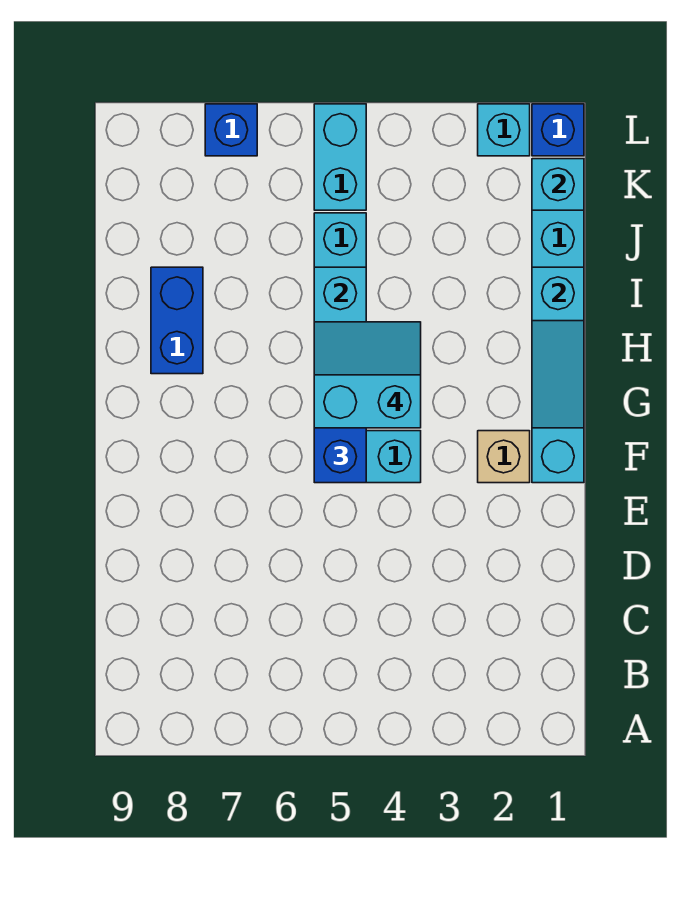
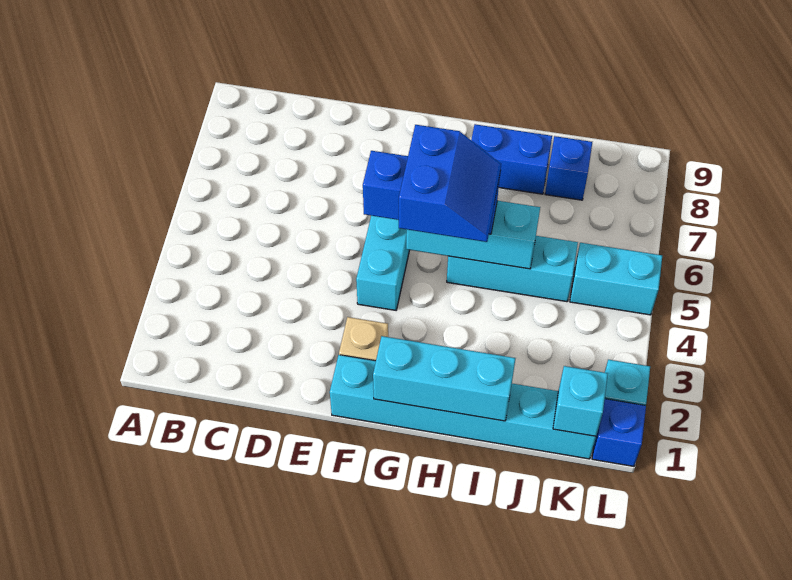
cyan 1x3 slope [532,267,584,428] -> cyan 1x3 brick [373,336,516,421]
cyan 2x2 slope [314,322,421,428] -> blue 2x2 slope [399,125,501,242]
blue 1x1 brick [205,104,257,156] -> blue 1x1 brick moved to [545,136,592,200]

